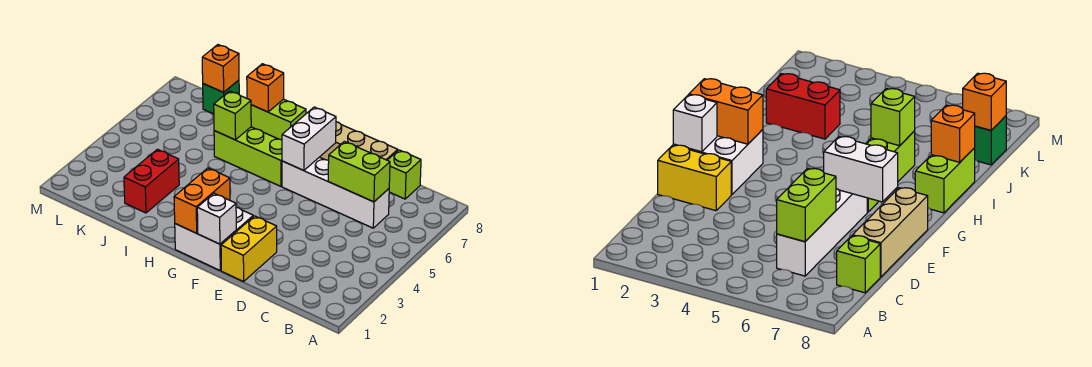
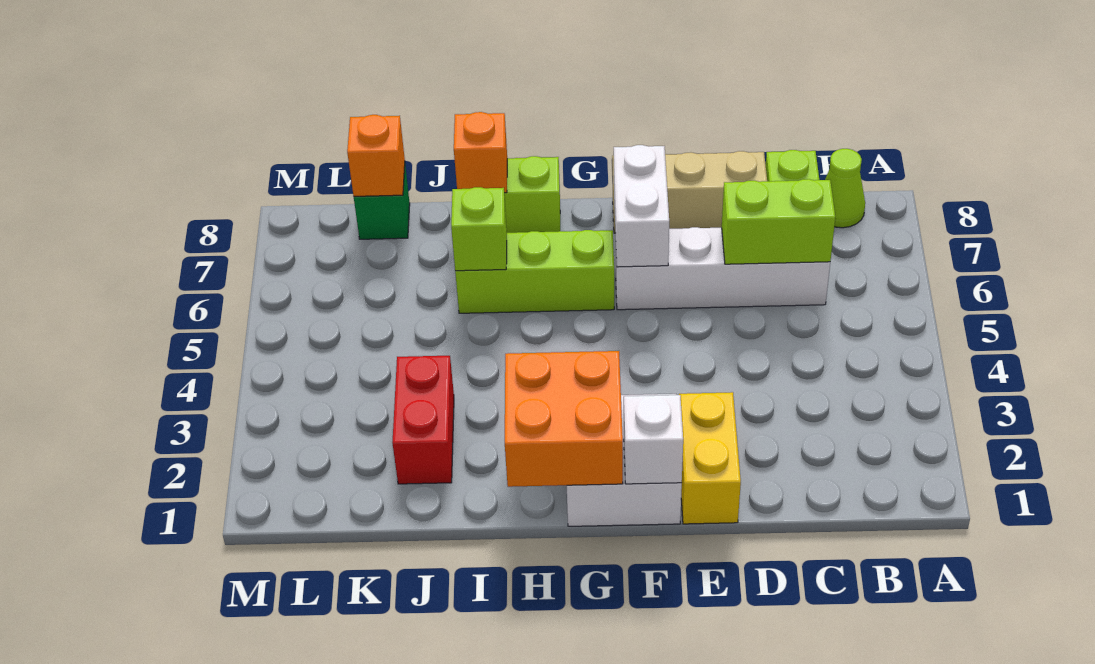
none -> lime 1x1 cone [825,149,865,228]
orange 1x2 brick [174,168,230,233] -> orange 2x2 brick [505,351,623,487]

